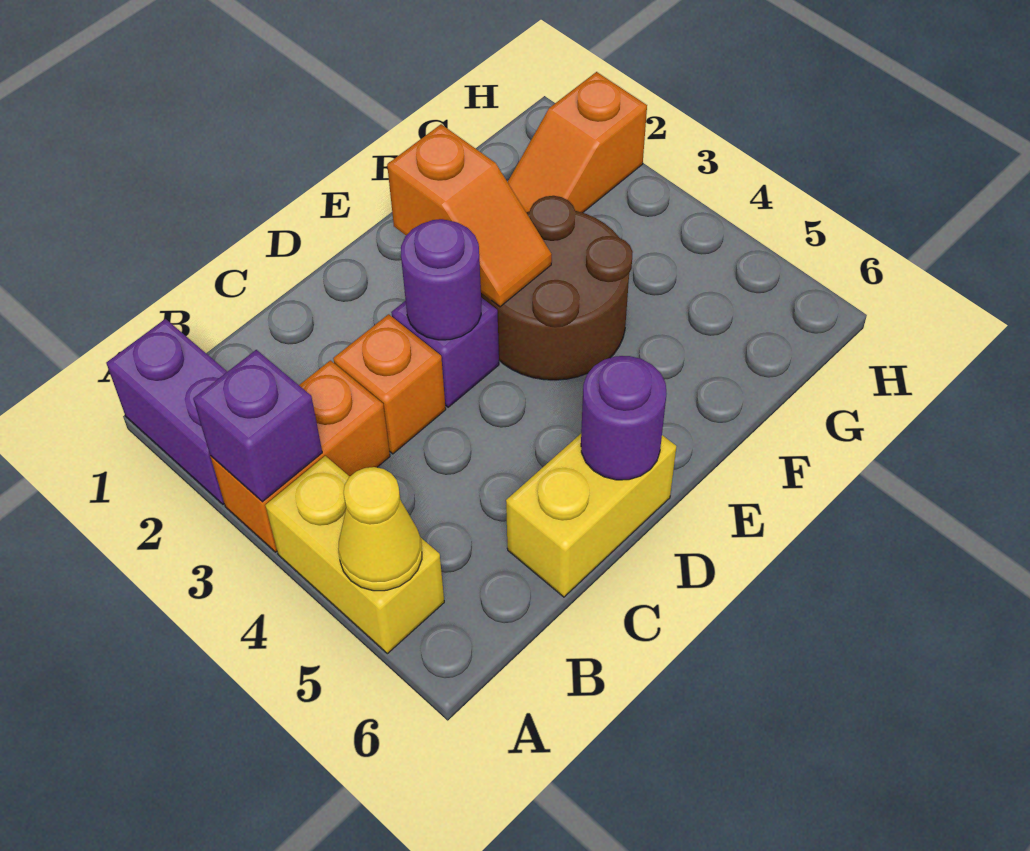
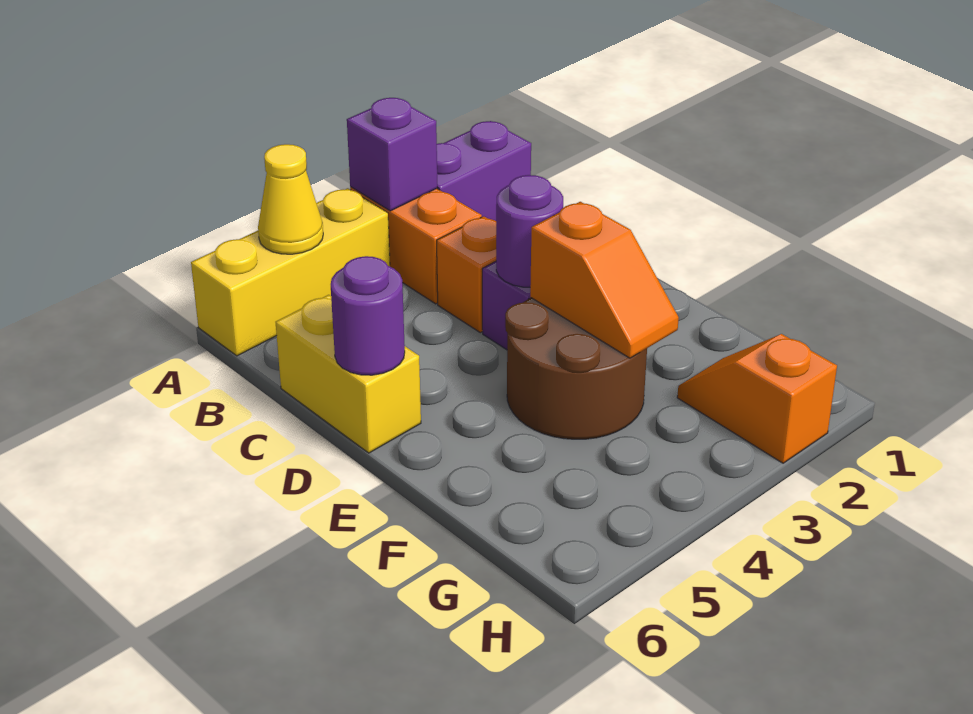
yellow 1x2 brick [265,456,444,654] -> yellow 1x3 brick [191,188,390,356]
orange 1x2 slope [387,124,552,307] -> orange 1x2 slope turned to [530,202,679,358]

